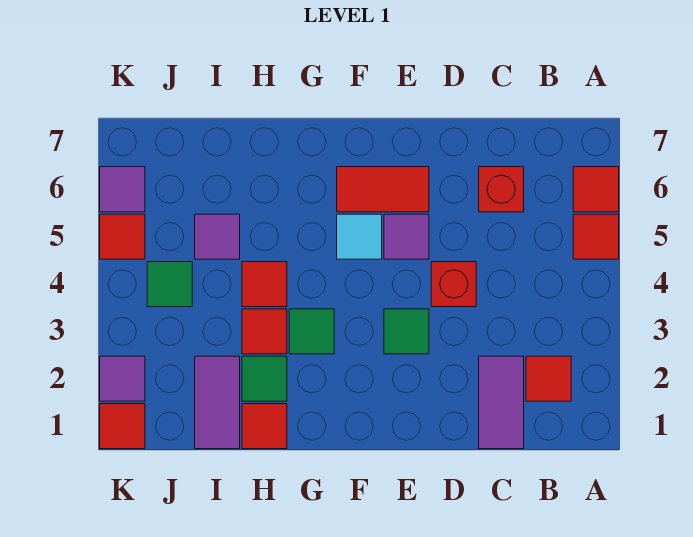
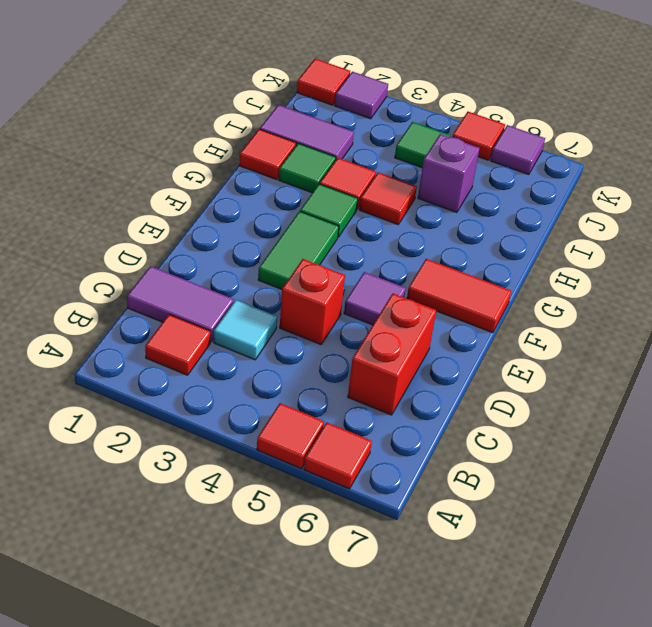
red 1x1 brick [479,167,524,212] -> red 1x2 brick [348,293,436,415]
green 1x1 tile [384,309,429,354] -> green 1x2 tile [258,211,339,289]
red 1x2 tile [337,167,429,212] -> red 1x2 tile turned to [407,259,511,333]
cyan 1x1 tile [337,214,382,259] -> cyan 1x1 tile moved to [214,300,277,360]
purple 1x1 tile [195,214,240,259] -> purple 1x1 brick [418,134,479,213]

